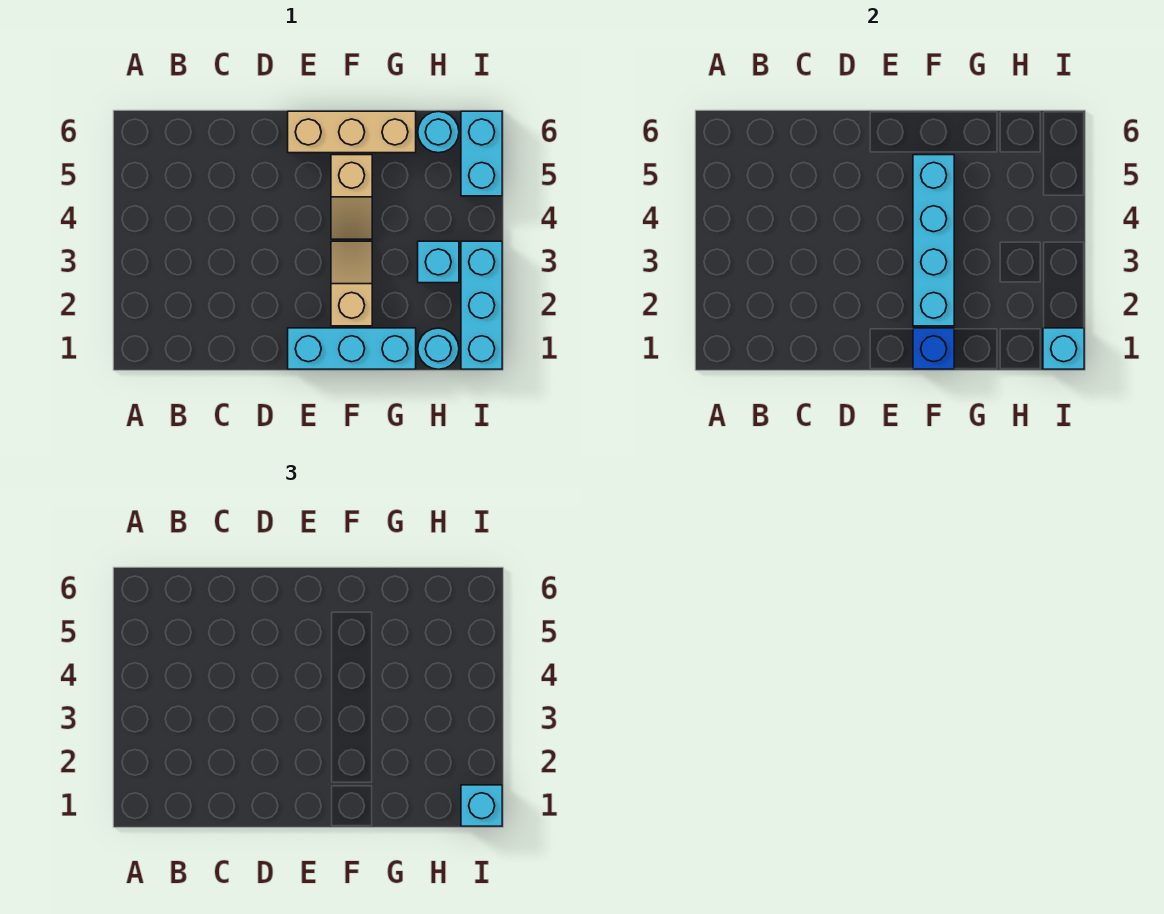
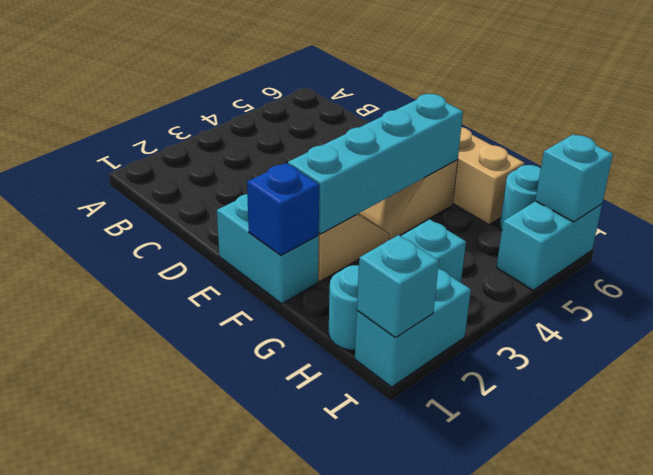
cyan 1x3 brick [288,328,416,369] -> cyan 1x2 brick [217,194,319,304]
cyan 1x3 brick [461,241,502,369] -> cyan 1x2 brick [355,268,471,387]
cyan 1x1 brick [461,785,502,826] -> cyan 1x1 brick moved to [535,134,613,222]

